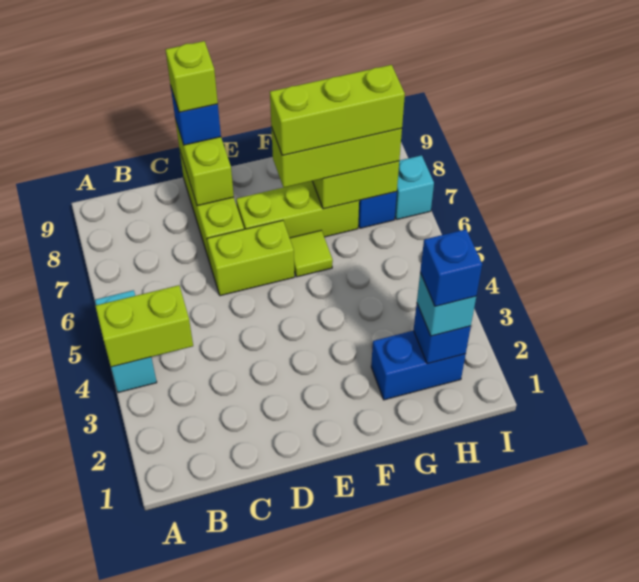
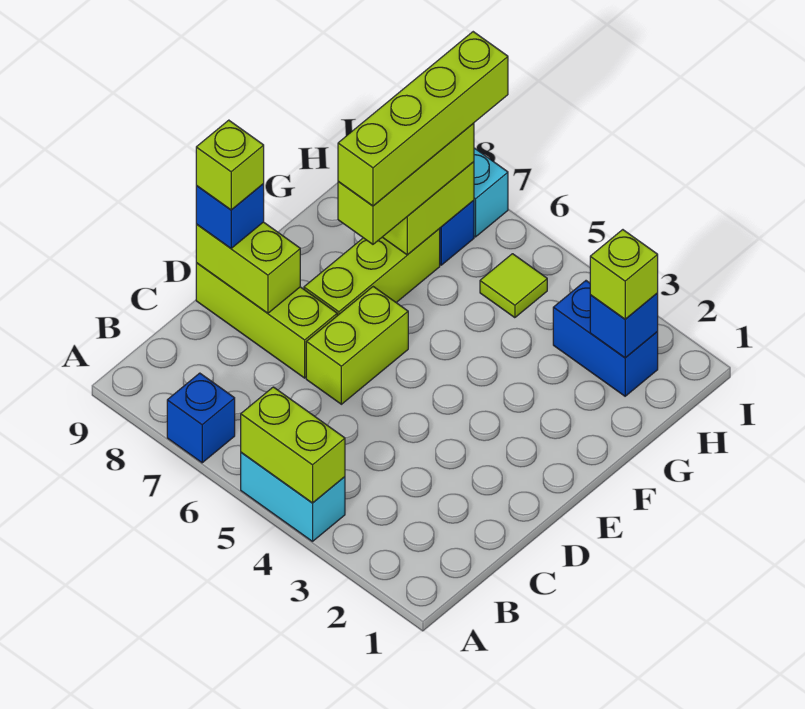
lime 1x2 brick [95,285,193,367] -> lime 1x2 brick turned to [241,387,345,503]
lime 1x1 tile [290,230,333,277] -> lime 1x1 tile moved to [480,254,547,318]
lime 1x3 brick [270,65,405,155] -> lime 1x4 brick [338,32,508,206]
blue 1x2 brick [371,331,466,400] -> blue 1x2 brick turned to [553,281,658,396]
cyan 1x1 brick [417,273,476,336] -> lime 1x1 brick [590,230,658,319]
blue 1x1 brick [420,229,482,306] -> blue 1x1 brick moved to [167,373,235,463]

